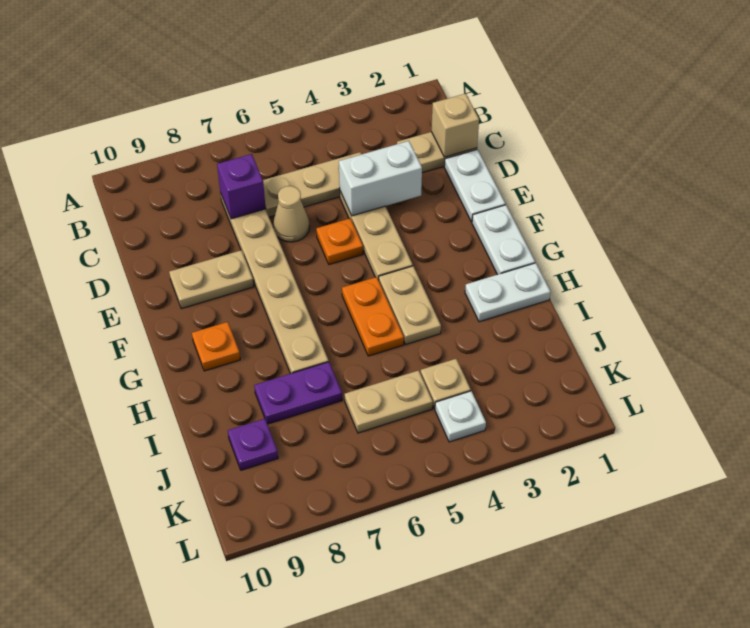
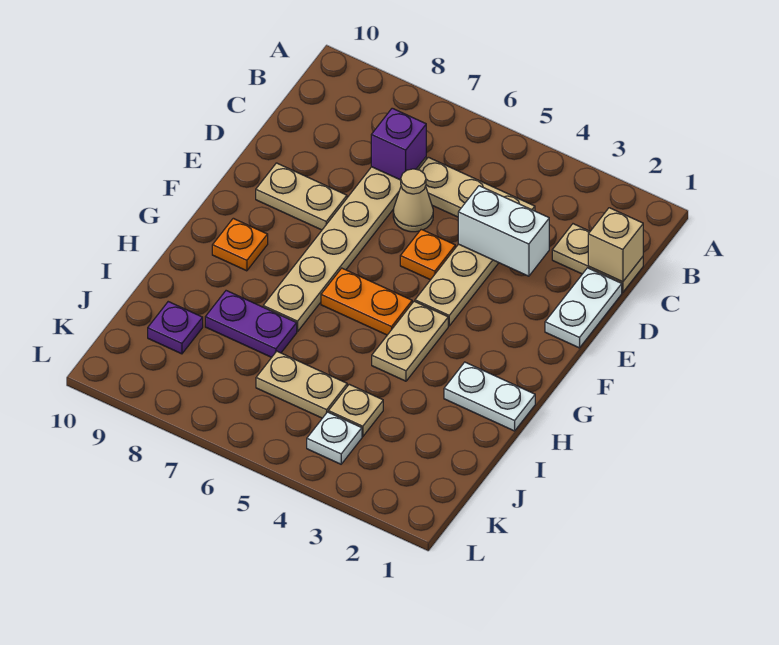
white 1x2 plate [472,205,535,275] -> none
orange 1x2 plate [342,277,404,356] -> orange 1x2 plate turned to [321,268,412,335]

